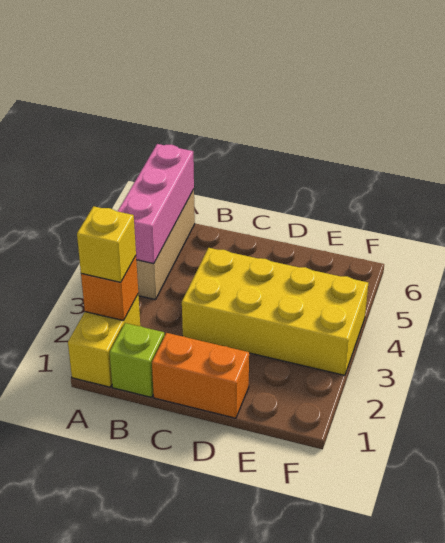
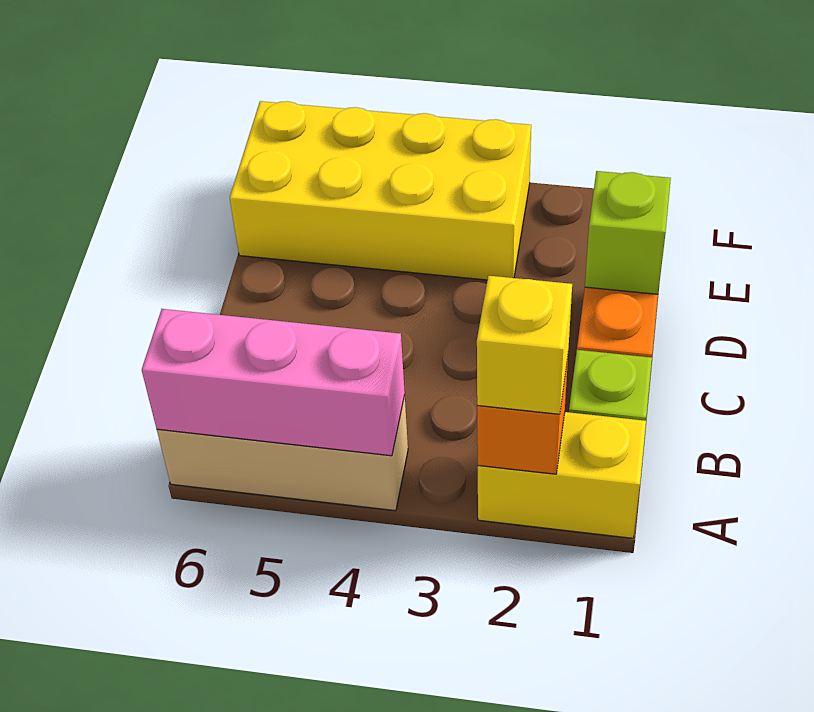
yellow 2x4 brick [182,248,368,375] -> yellow 2x4 brick turned to [230,101,531,280]
none -> lime 1x1 brick [585,171,671,294]

